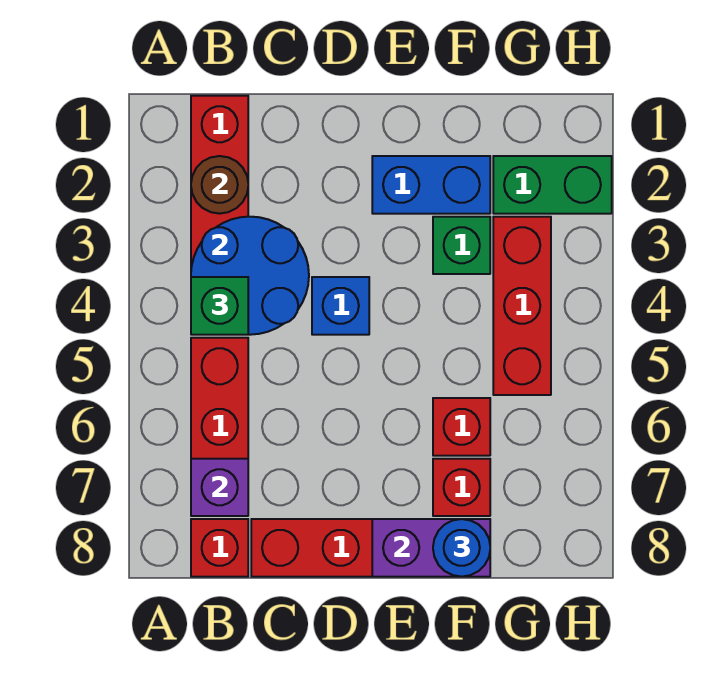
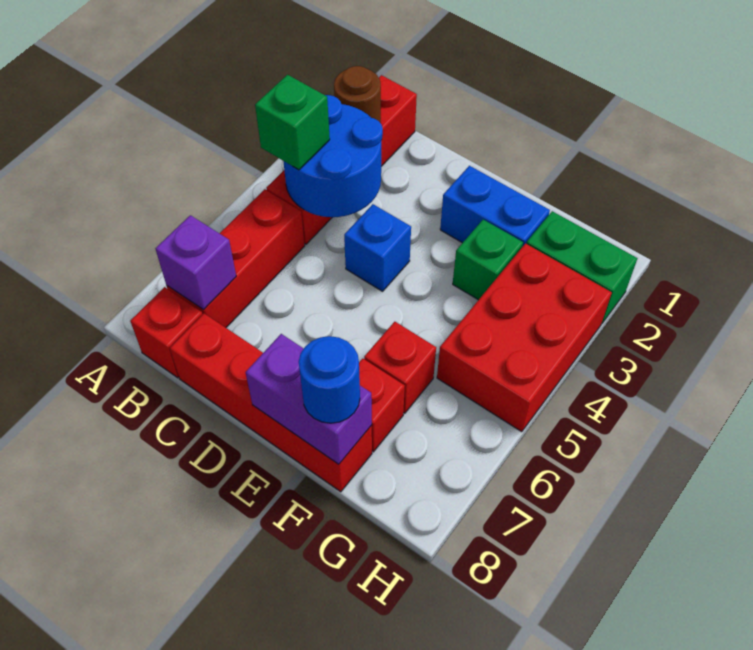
red 1x3 brick [493,217,551,395] -> red 2x3 brick [437,244,612,432]

